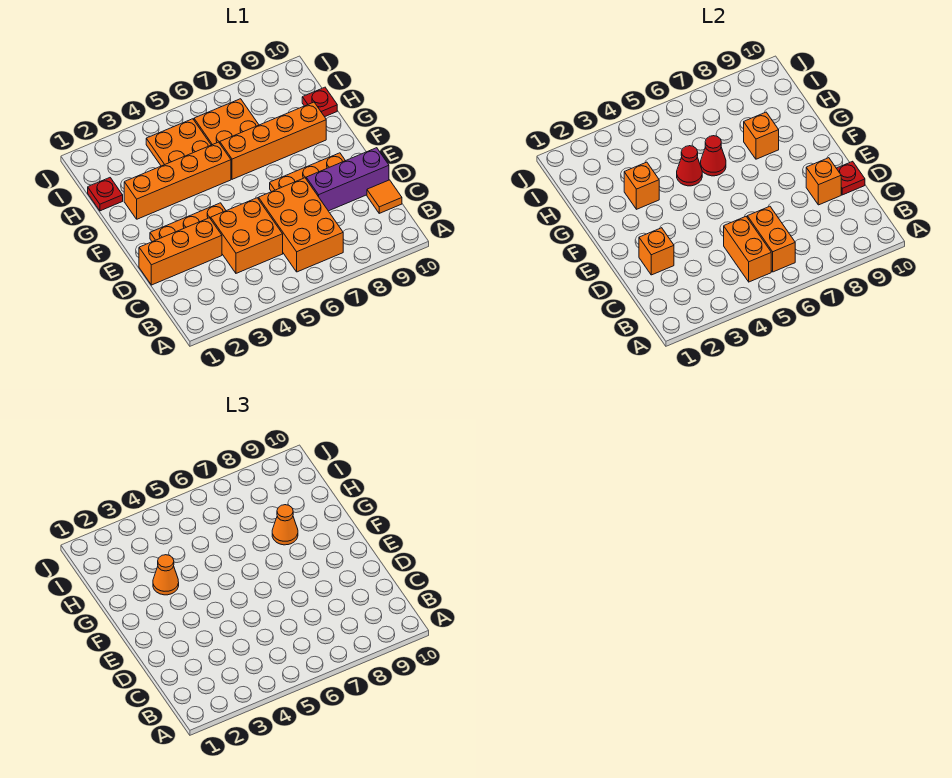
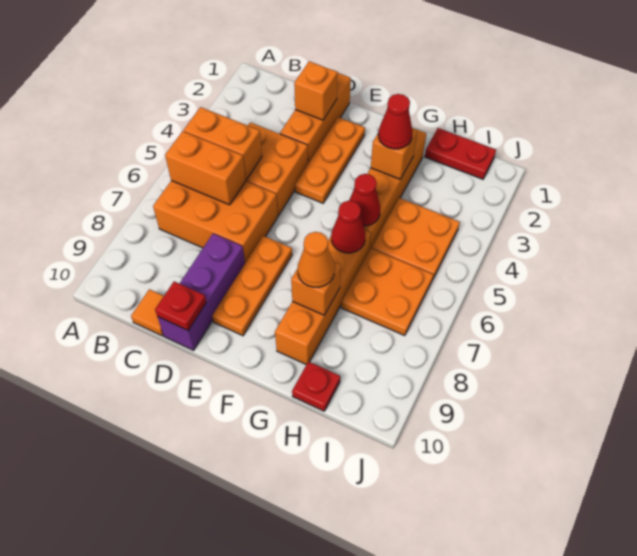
orange 1x1 brick [806,158,841,205] -> none
orange 1x1 cone [153,555,179,595] -> red 1x1 cone [378,94,412,149]
red 1x1 plate [88,178,123,211] -> red 1x2 plate [425,128,496,179]

